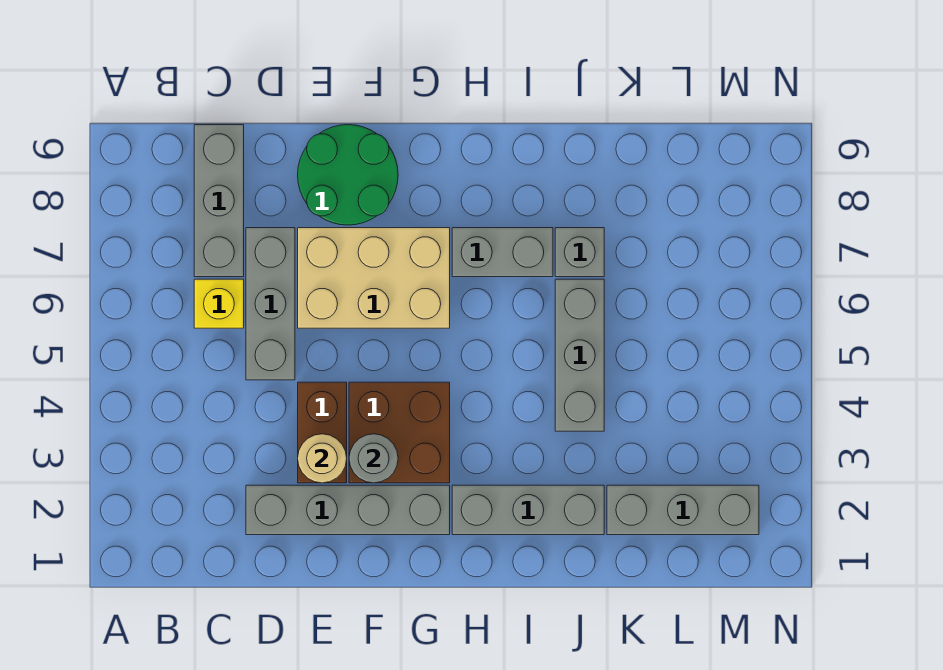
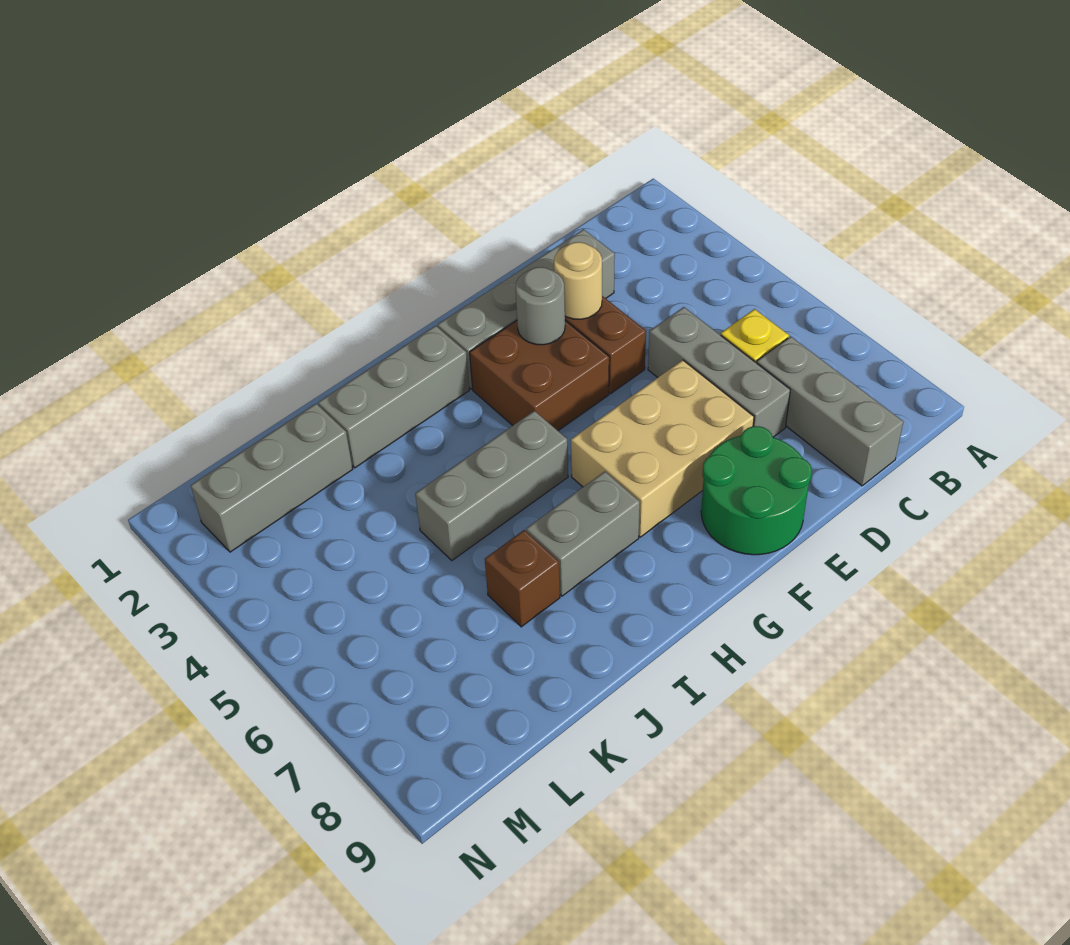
grey 1x3 brick [555,279,604,431] -> grey 1x3 brick turned to [415,411,568,560]
grey 1x1 brick [555,228,604,277] -> brown 1x1 brick [485,530,560,627]

